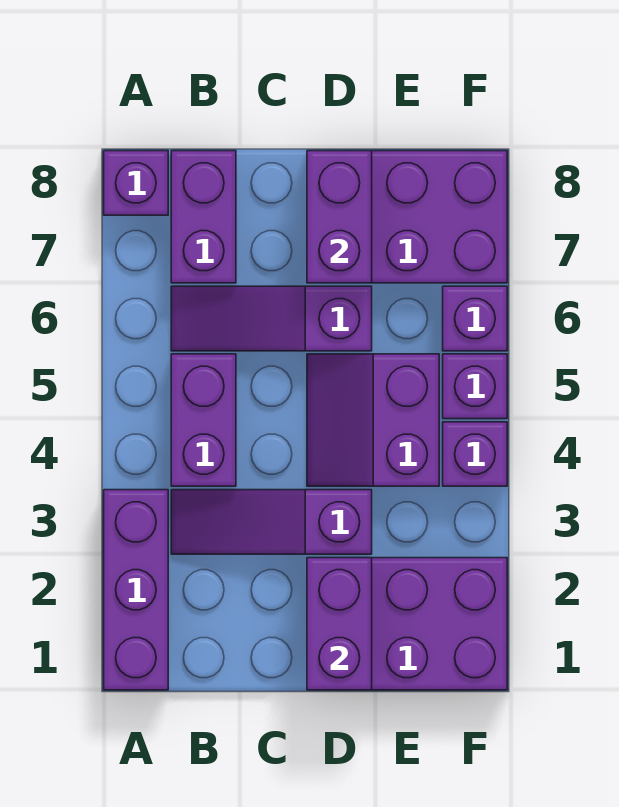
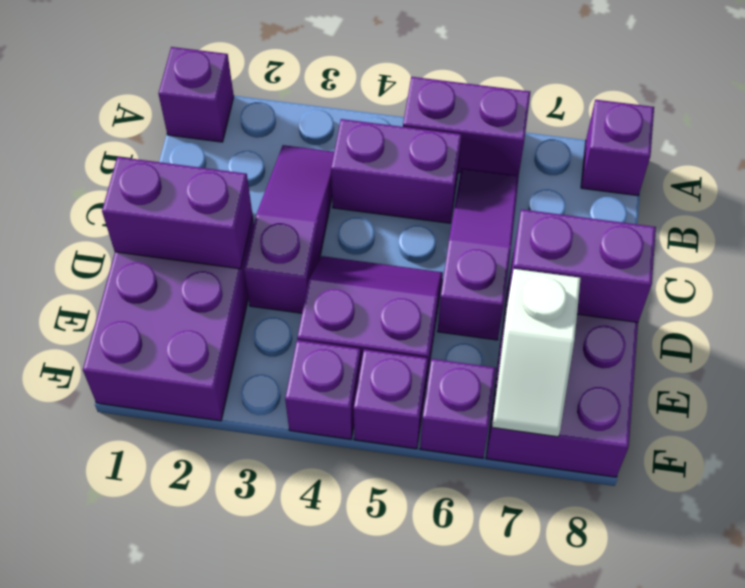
purple 1x3 brick [104,490,168,690] -> purple 1x1 brick [158,47,234,142]
purple 1x2 brick [171,151,236,283] -> purple 1x2 brick moved to [403,77,530,175]
none -> white 1x2 slope [492,269,581,437]

